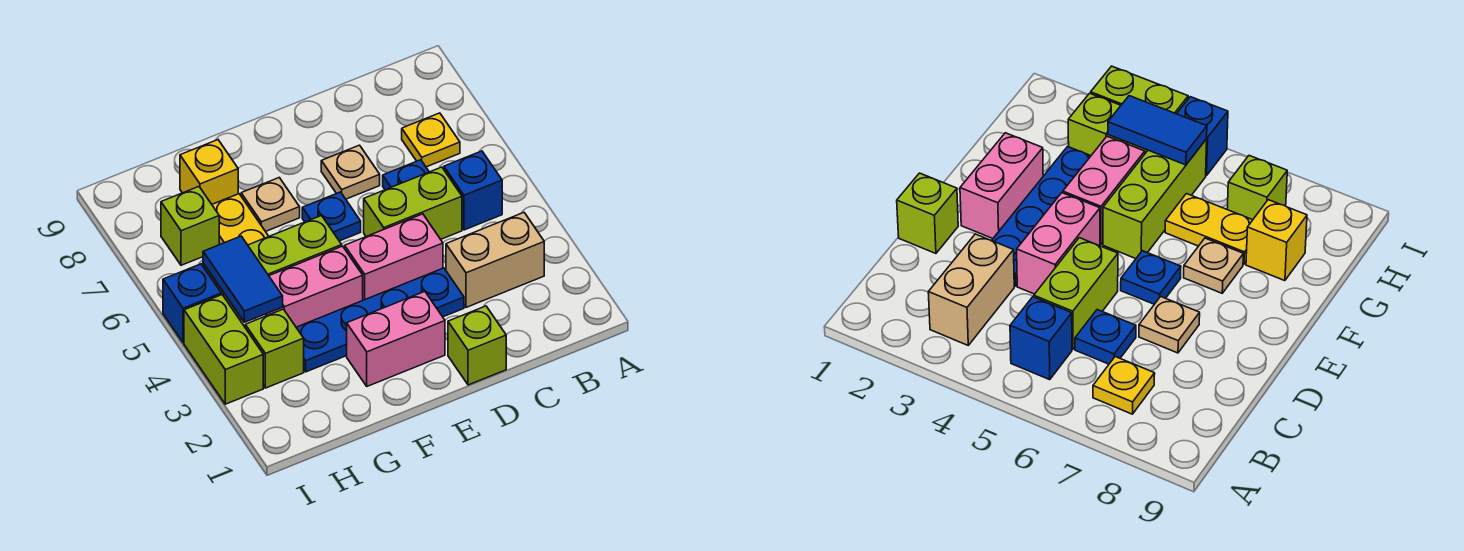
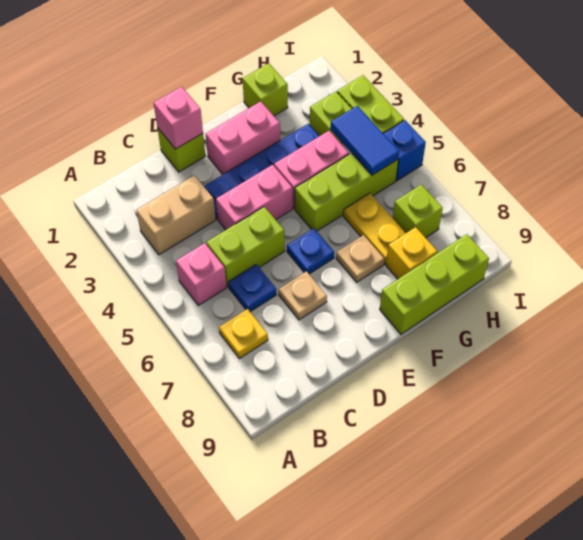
blue 1x1 brick [444,151,502,230] -> pink 1x1 brick [176,243,226,306]
none -> pink 1x1 brick [154,87,203,149]
none -> lime 1x3 brick [380,234,489,334]
none -> lime 1x1 brick [243,63,288,116]

